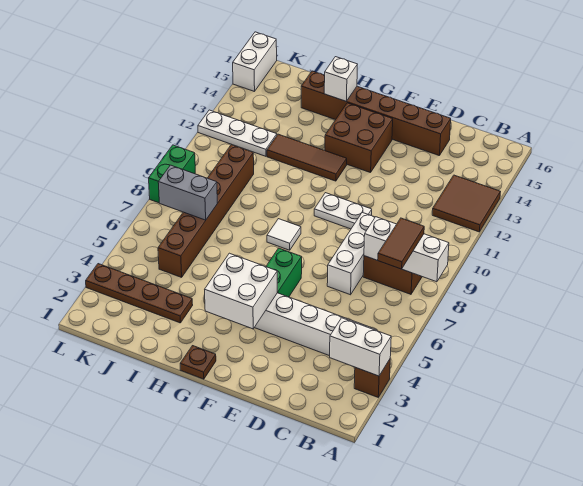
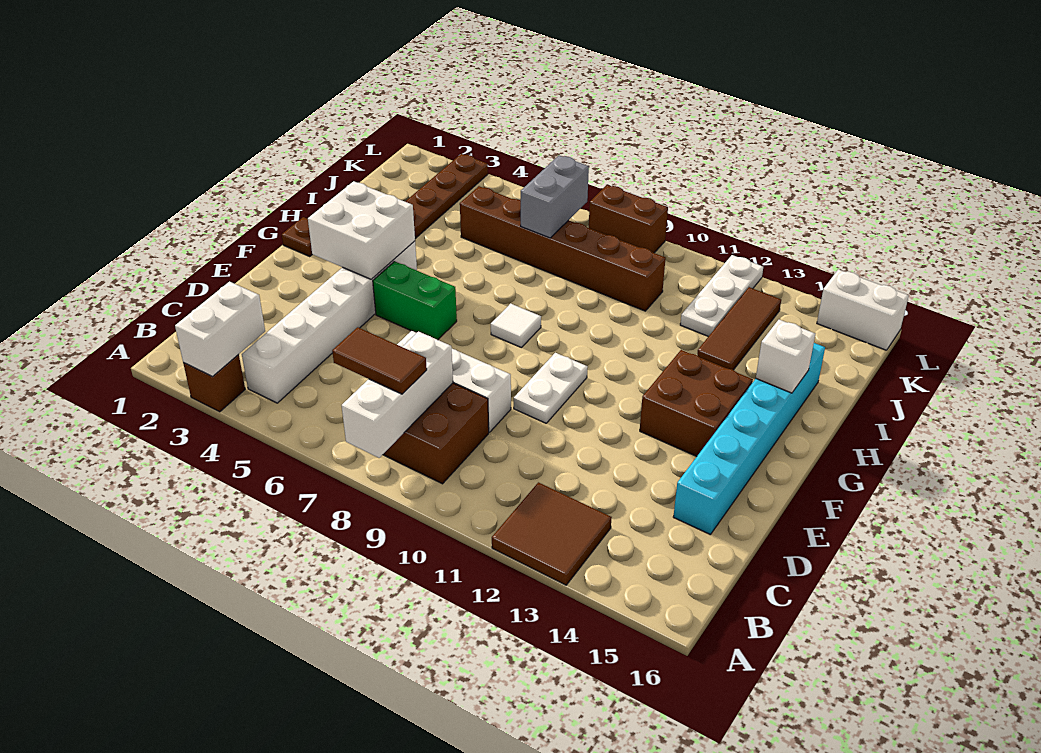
brown 1x6 brick [301,71,451,156] -> cyan 1x6 brick [673,343,825,535]
brown 1x3 tile [267,134,347,181] -> brown 1x3 tile moved to [697,287,781,370]
green 1x2 brick [149,145,195,203] -> brown 1x2 brick [589,185,668,253]

